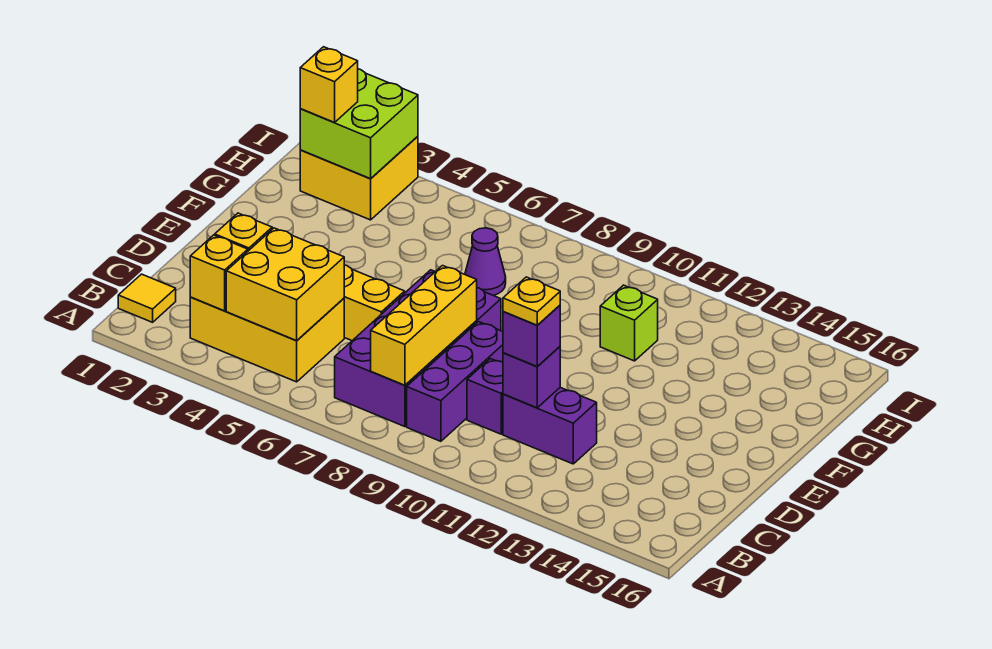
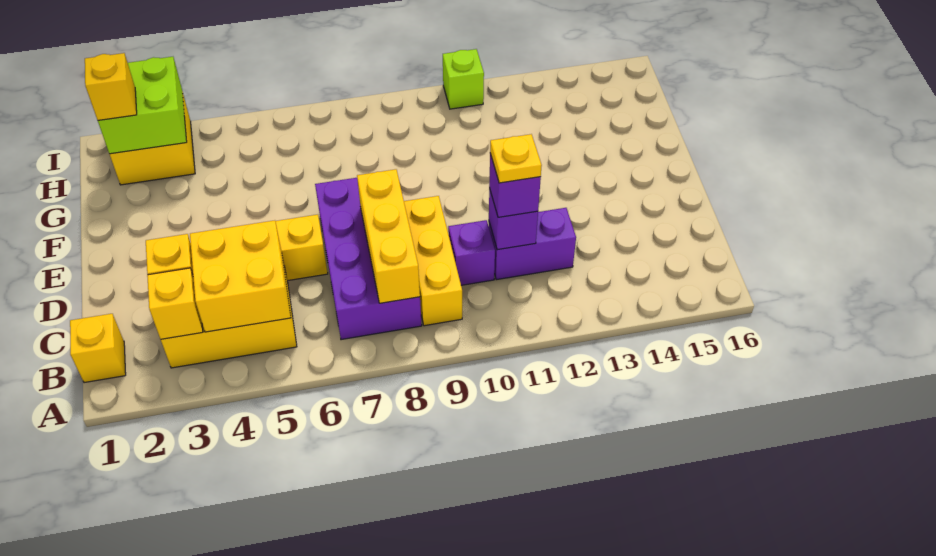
yellow 1x1 tile [118,274,176,322] -> yellow 1x1 brick [70,314,126,383]
purple 1x3 brick [407,322,503,441] -> yellow 1x3 brick [404,196,462,326]
purple 1x1 cone [465,228,506,295] -> none
lime 1x1 brick [600,285,658,361] -> lime 1x1 brick moved to [443,49,484,109]

